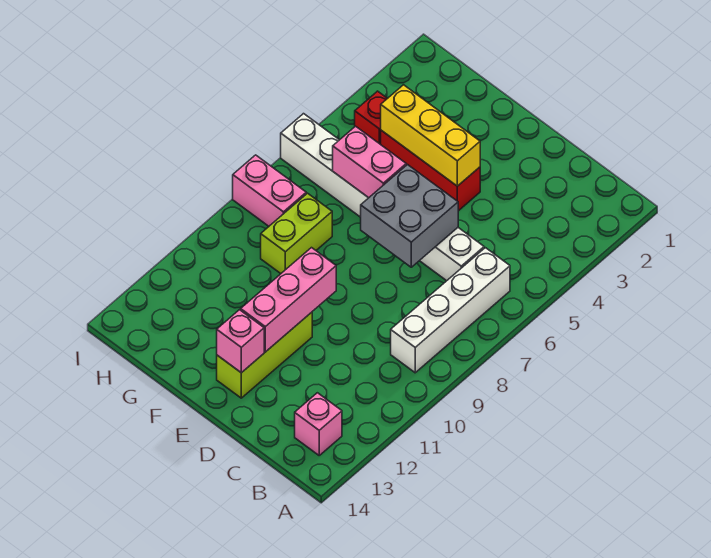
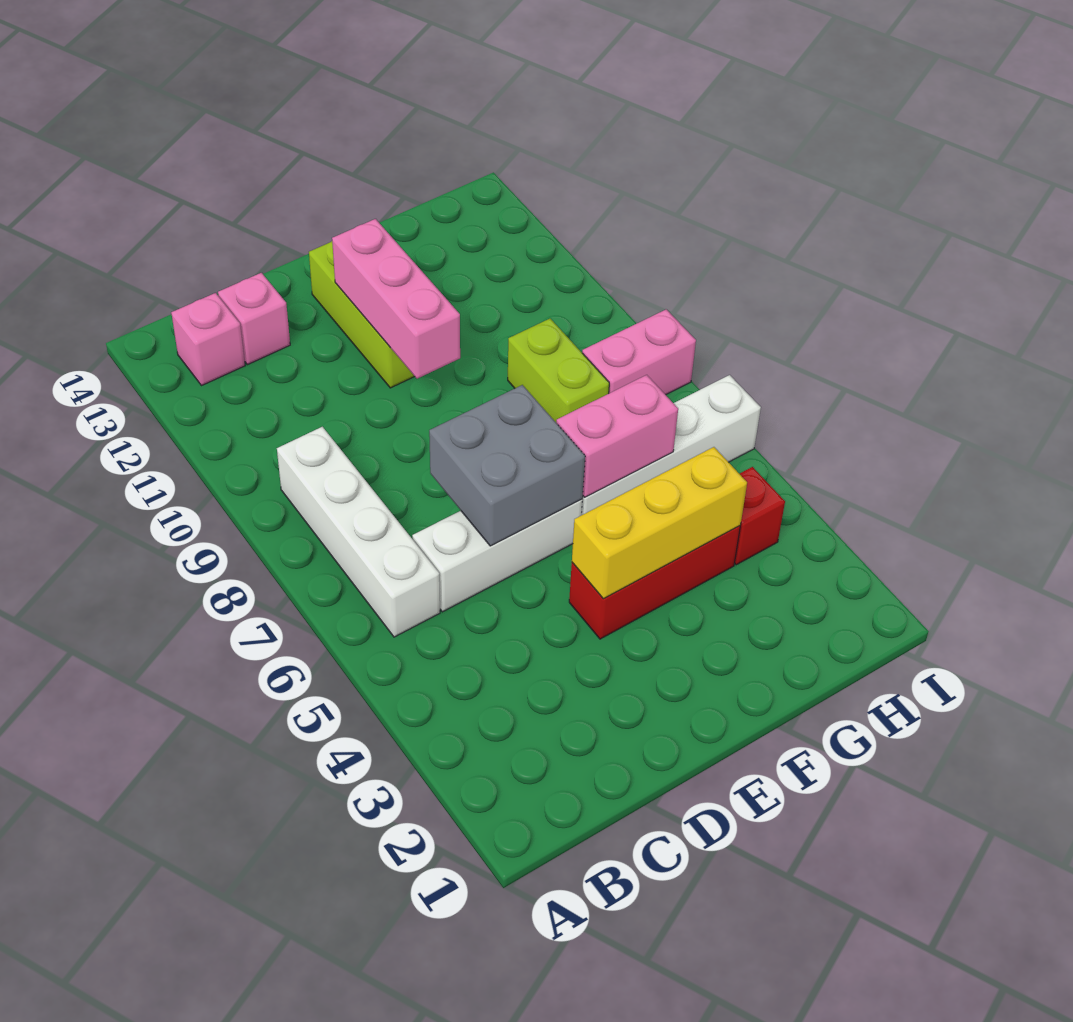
pink 1x1 brick [217,310,264,373] -> pink 1x1 brick moved to [218,273,290,365]

